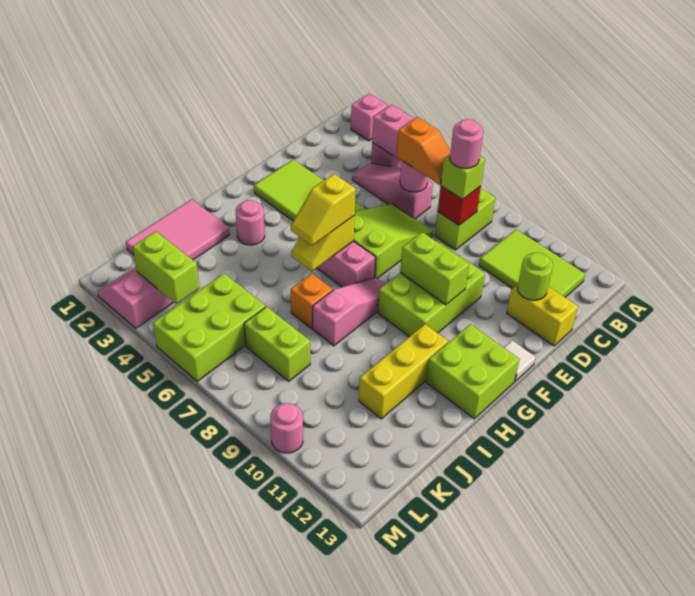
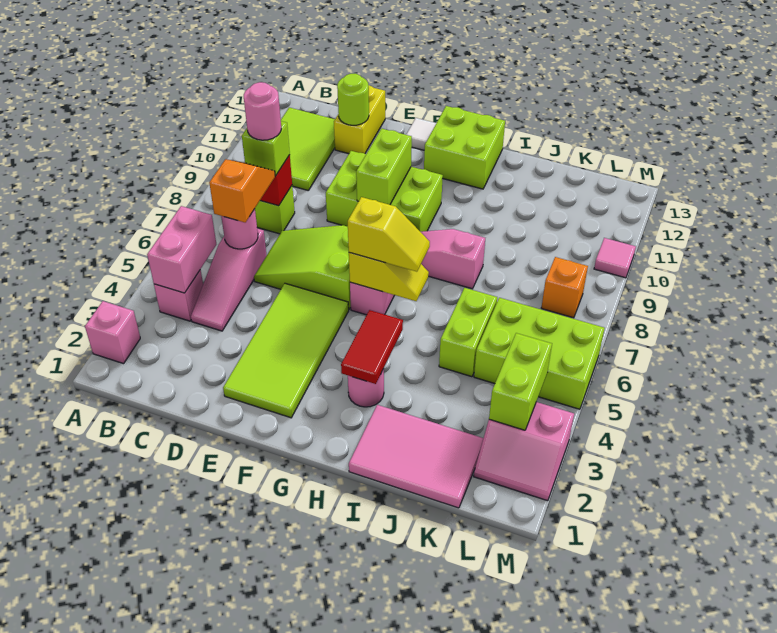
none -> red 1x2 tile [341,310,403,384]
yellow 1x3 brick [359,324,448,419] -> none
orange 1x1 brick [291,274,333,329] -> orange 1x1 brick moved to [541,257,588,318]
lime 1x2 brick [244,307,310,381] -> lime 1x2 brick moved to [439,288,497,377]
pink 1x1 round brick [270,403,303,453] -> pink 1x1 tile [594,238,636,278]

